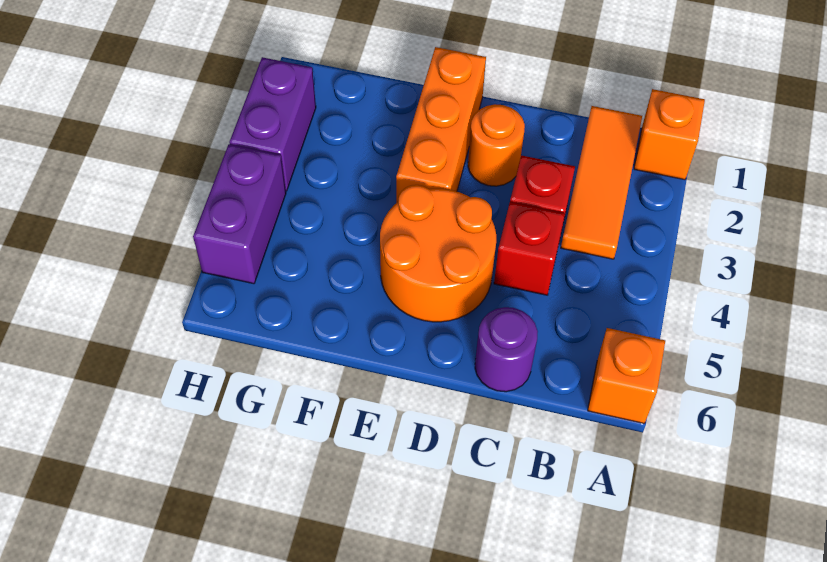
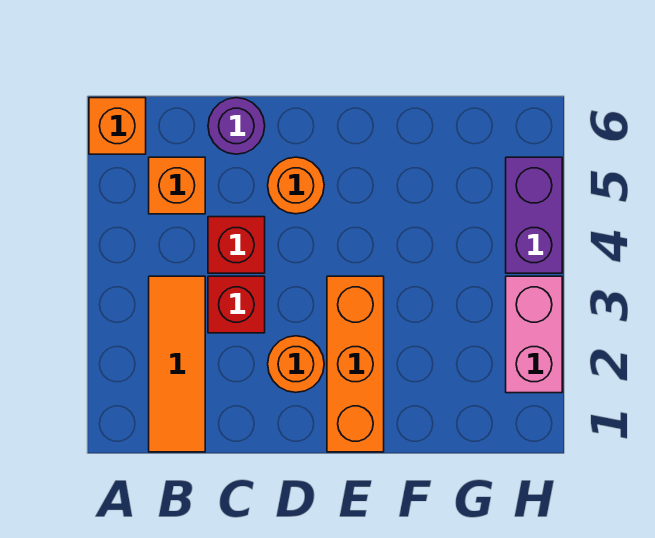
orange 1x1 brick [634,89,705,180] -> orange 1x1 brick moved to [149,157,205,214]
orange 2x2 round brick [380,185,496,322] -> orange 1x1 round brick [268,157,324,214]
purple 1x2 brick [229,57,316,191] -> pink 1x2 brick [506,276,562,393]

